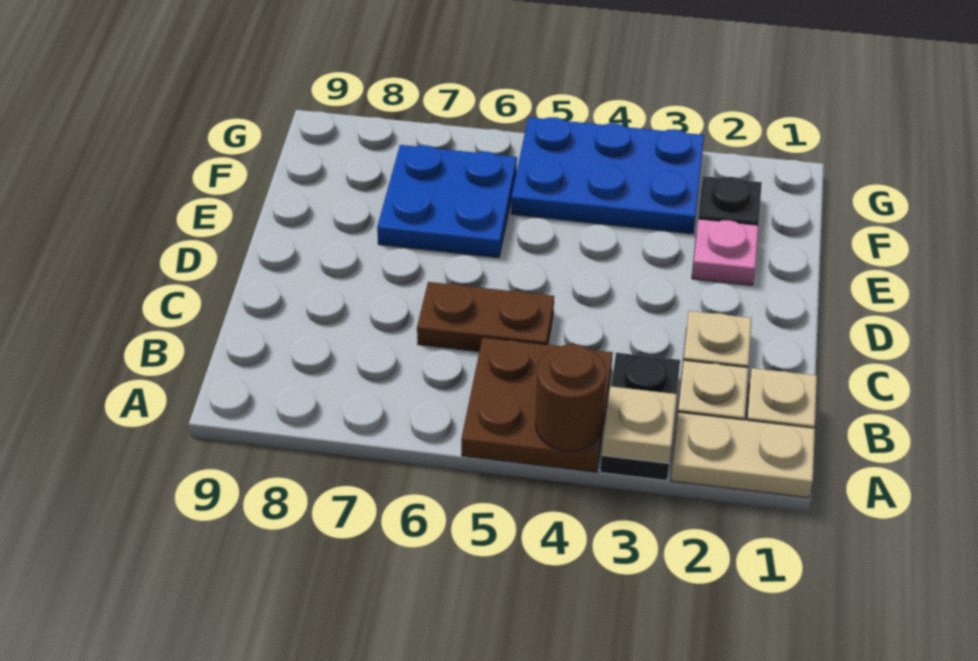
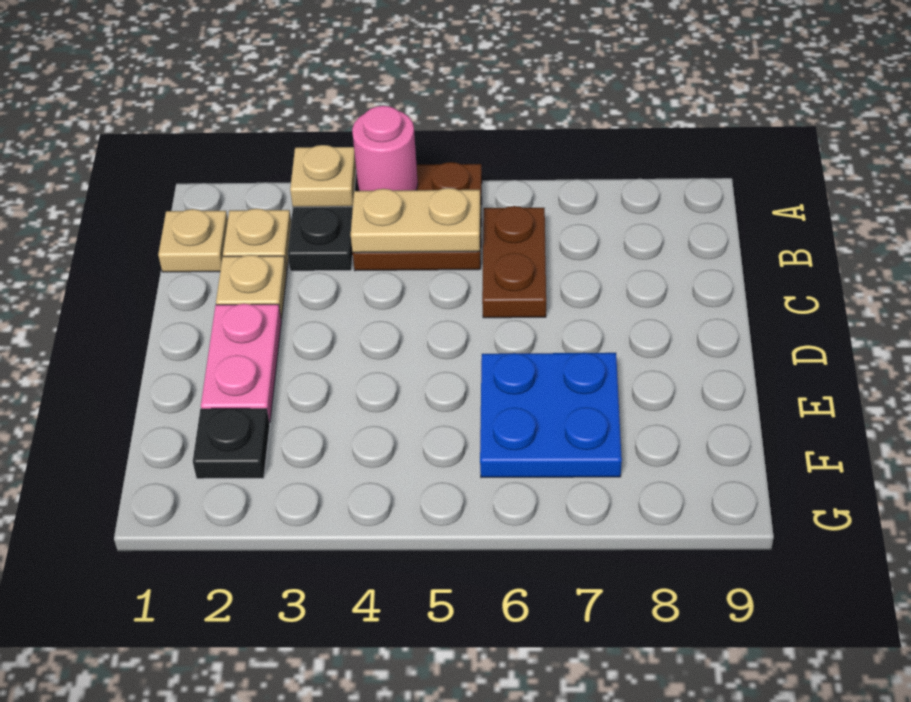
tan 1x2 plate [671,412,815,498] -> tan 1x2 plate moved to [351,188,481,253]
brown 1x1 round brick [536,344,606,451] -> pink 1x1 round brick [352,106,418,191]
brown 1x2 plate [417,282,554,352] -> brown 1x2 plate turned to [482,206,546,318]
pink 1x1 plate [692,219,759,285] -> pink 1x2 plate [201,304,281,423]
blue 2x3 plate [511,117,704,234] -> none

